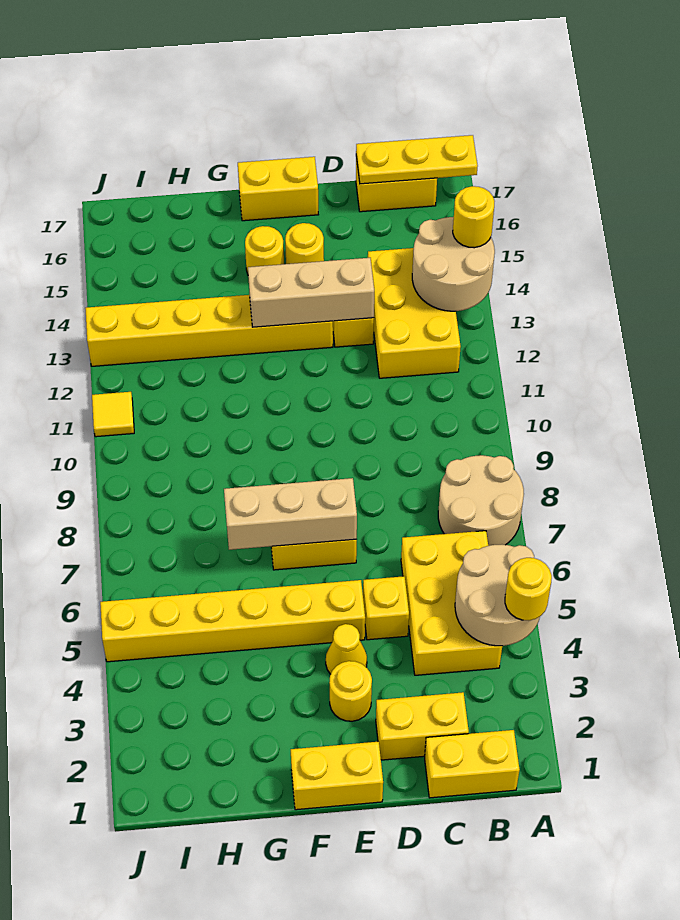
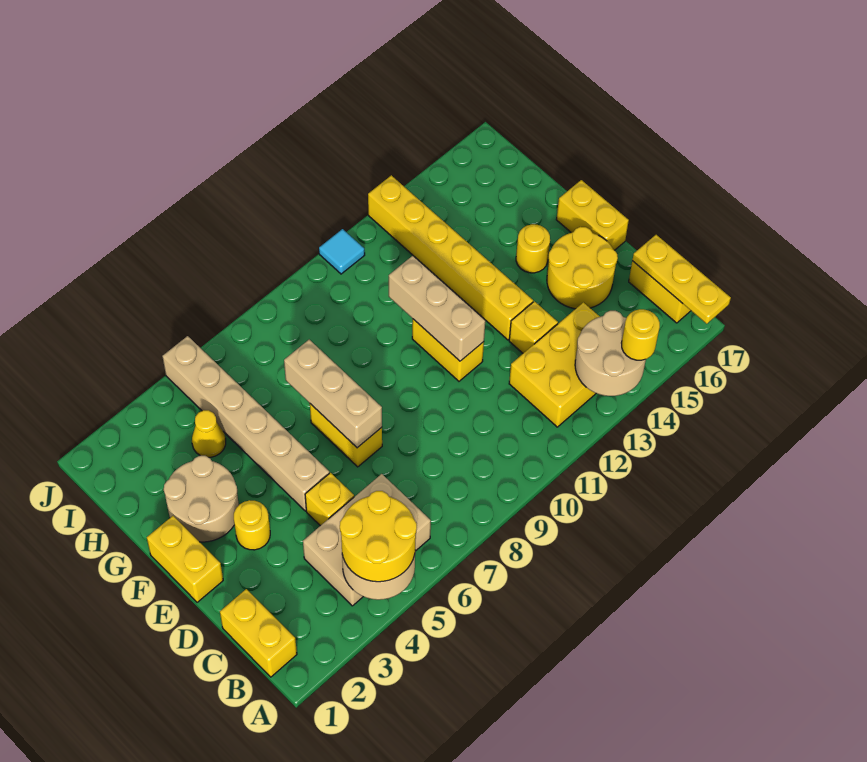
yellow 1x1 round brick [505,558,552,620] -> yellow 2x2 round brick [340,491,417,582]
tan 2x2 round brick [438,455,524,546] -> tan 2x2 round brick moved to [164,456,239,542]
yellow 2x3 brick [401,531,502,675] -> tan 2x3 brick [303,474,431,606]
yellow 1x2 brick [376,692,469,760] -> yellow 1x2 brick moved to [412,319,484,381]
tan 1x3 brick [248,258,374,327] -> tan 1x3 brick moved to [389,256,485,361]
yellow 1x1 cone [326,624,367,674] -> yellow 1x1 cone moved to [192,410,226,457]
yellow 1x6 brick [100,580,365,662] -> tan 1x6 brick [162,336,329,511]
yellow 1x1 round brick [285,223,324,264] -> yellow 2x2 round brick [547,227,618,309]
yellow 1x1 tile [92,392,134,437] -> cyan 1x1 tile [319,229,365,274]

